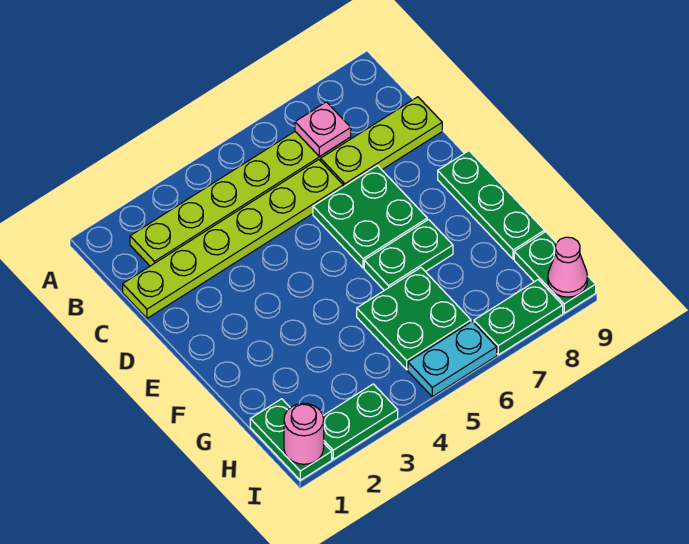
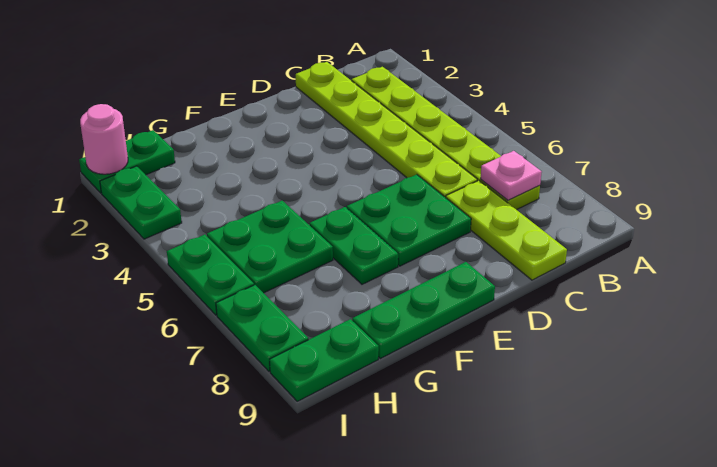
cyan 1x2 plate [408,321,497,397] -> green 1x2 plate [167,235,254,315]
pink 1x1 cone [548,237,588,297] -> none

